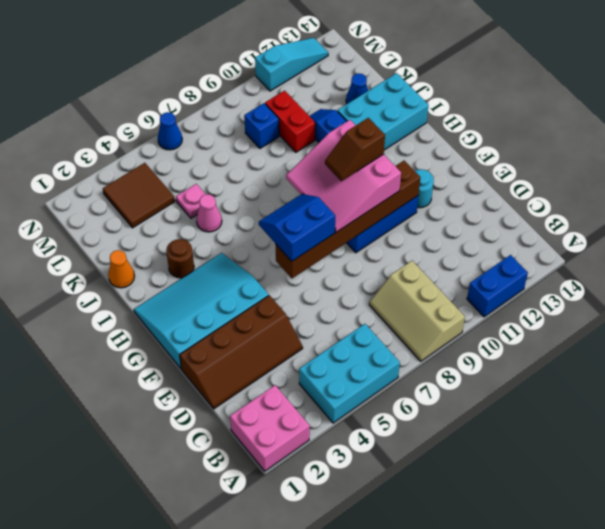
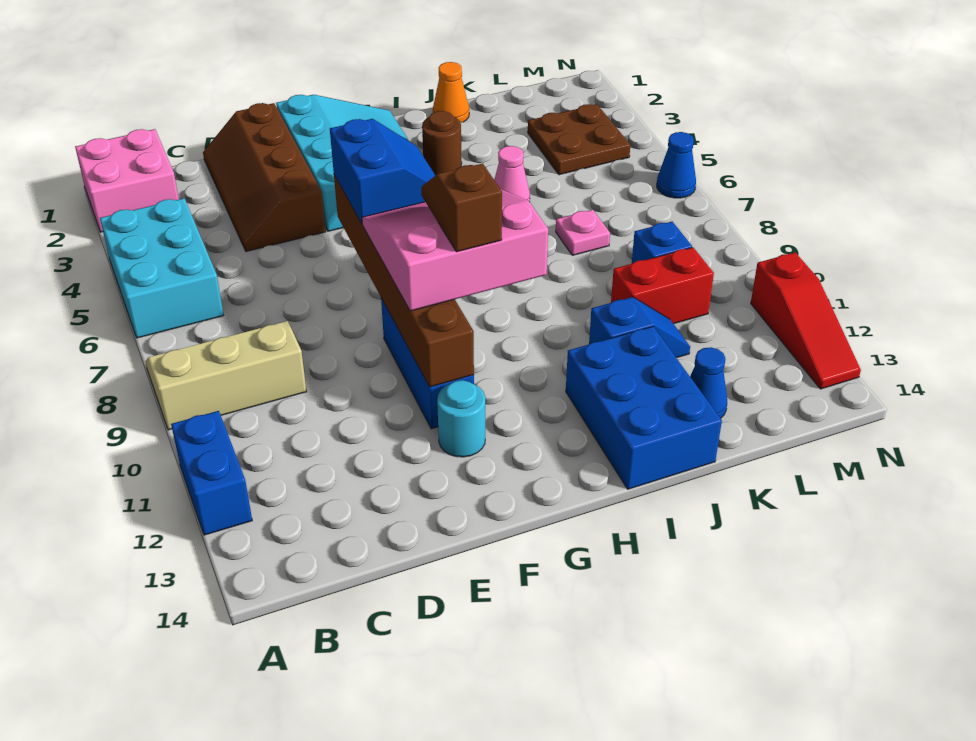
cyan 2x3 brick [338,73,429,150] -> blue 2x3 brick [566,327,722,489]
pink 1x1 plate [176,184,206,218] -> pink 1x1 plate moved to [556,210,610,255]
brown 2x2 tile [103,163,175,228] -> brown 2x2 plate [528,104,630,175]
cyan 1x3 slope [255,38,328,91] -> red 1x3 slope [751,252,861,389]

